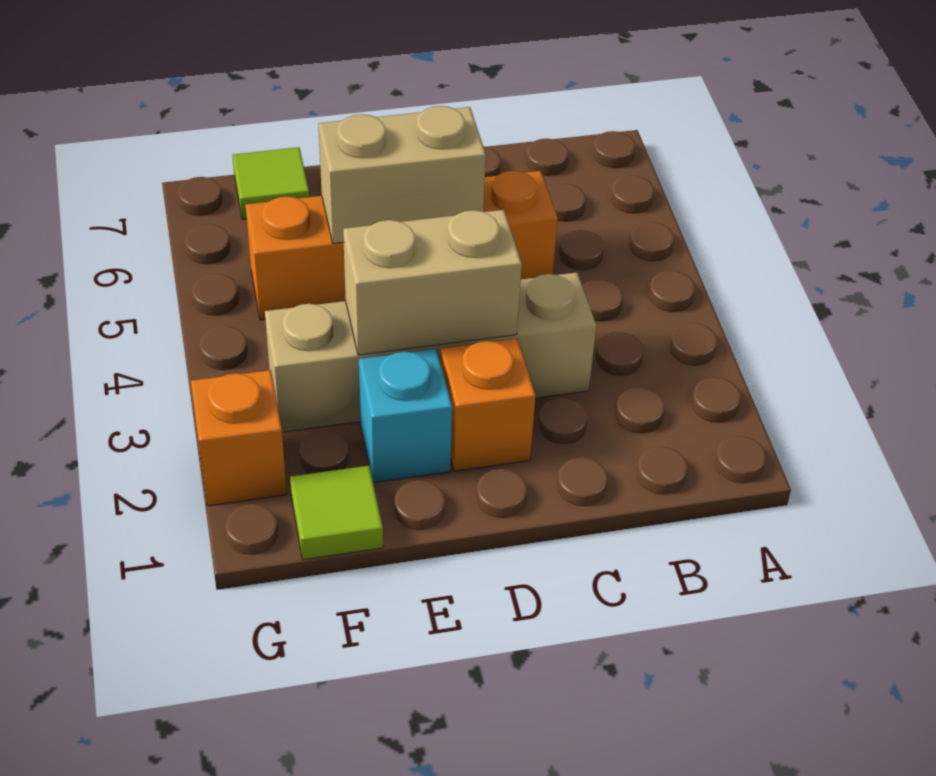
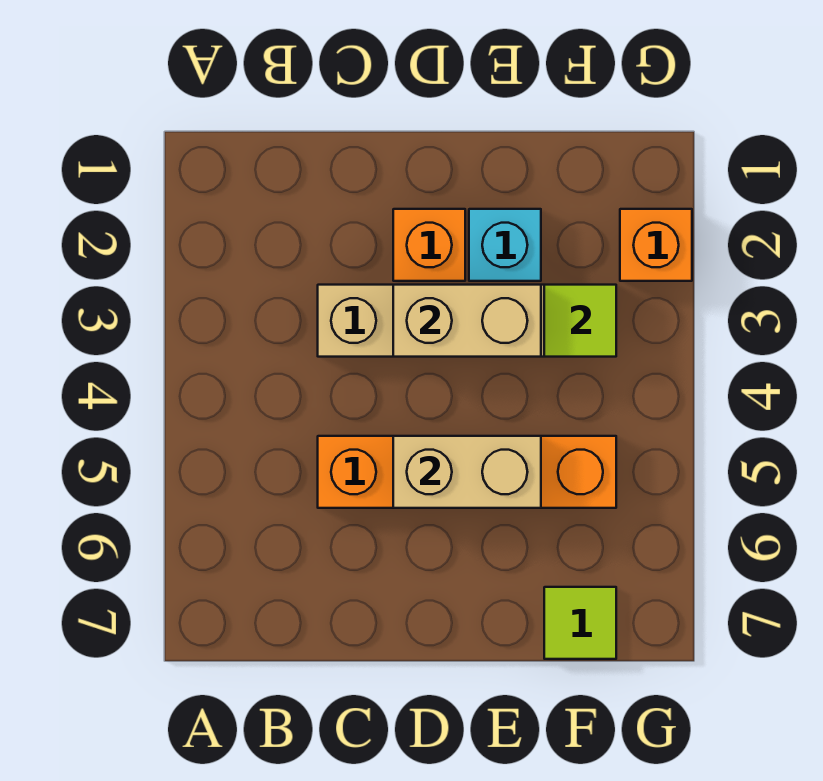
lime 1x1 tile [290,466,383,560] -> lime 1x1 tile moved to [544,285,616,357]

